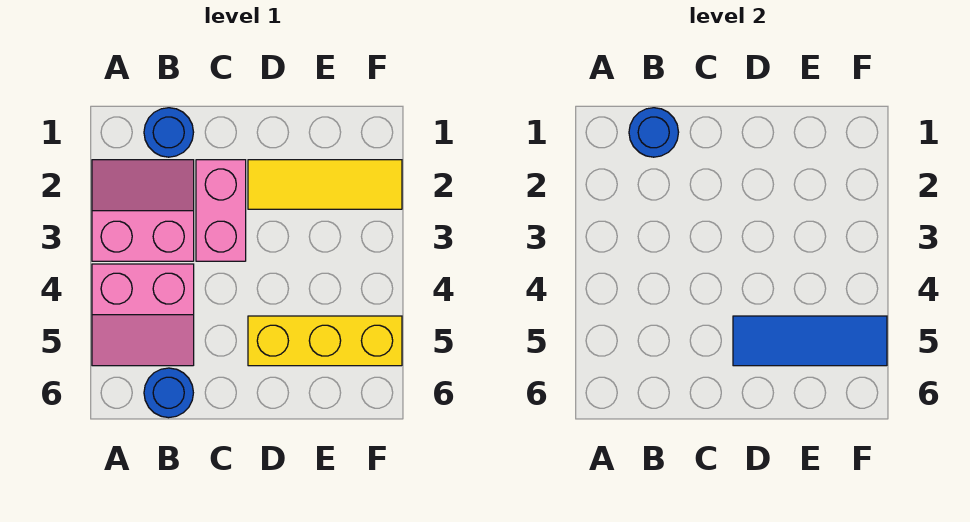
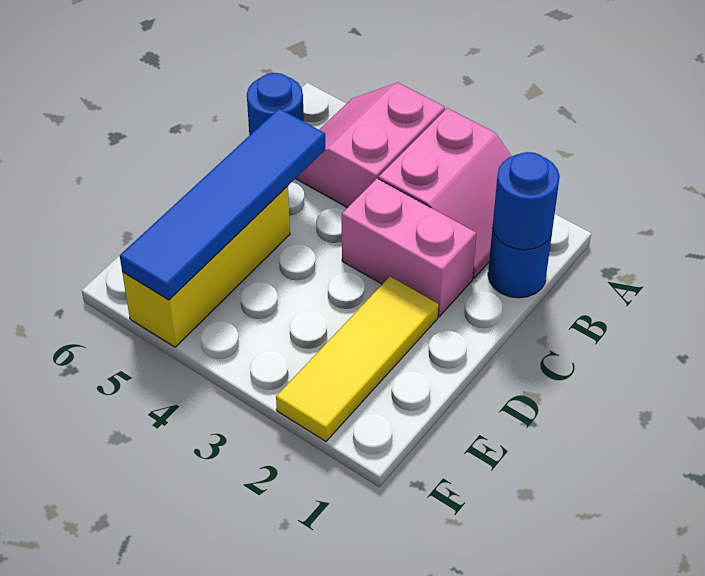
blue 1x3 tile [733,316,887,366] -> blue 1x4 tile [120,108,325,300]

